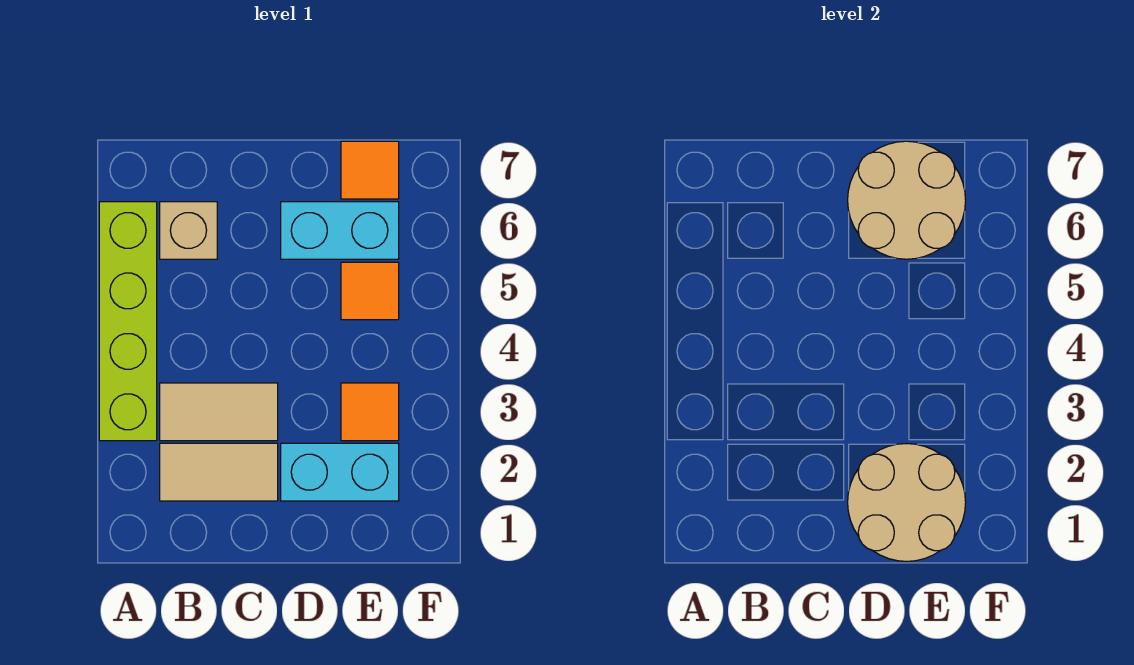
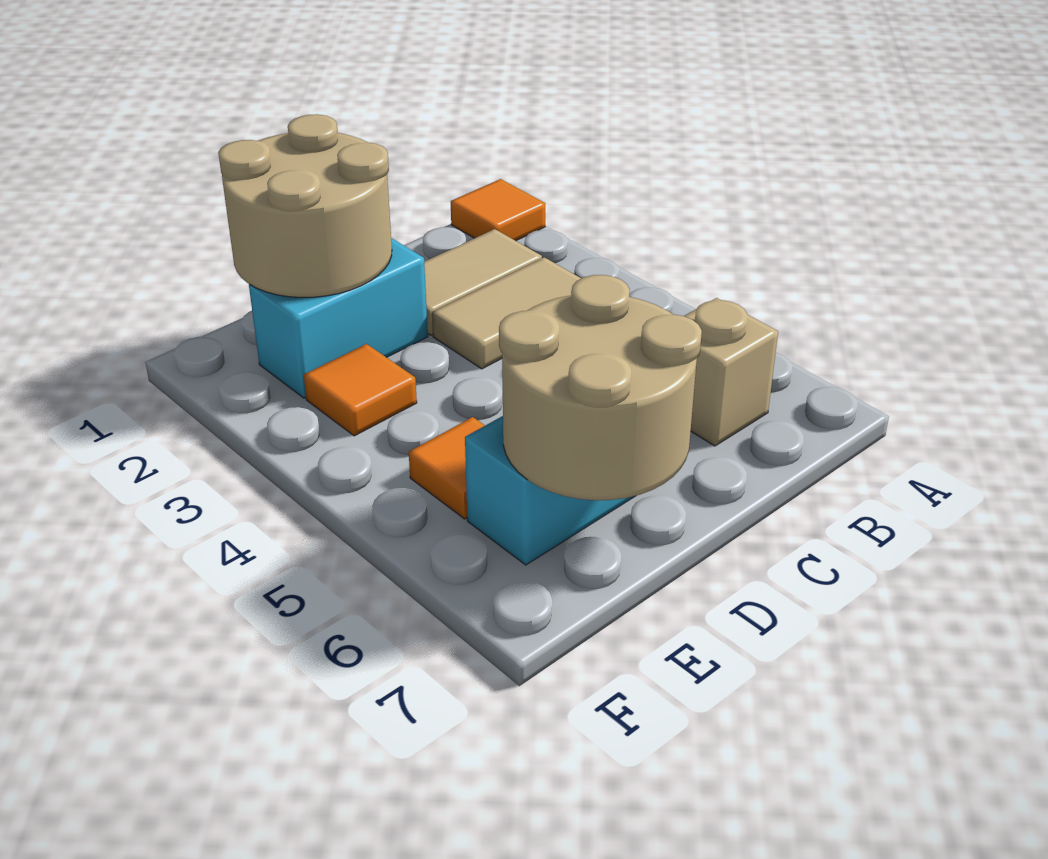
lime 1x4 brick [99,202,157,441] -> none
orange 1x1 tile [341,141,399,199] -> orange 1x1 tile moved to [451,179,545,241]

